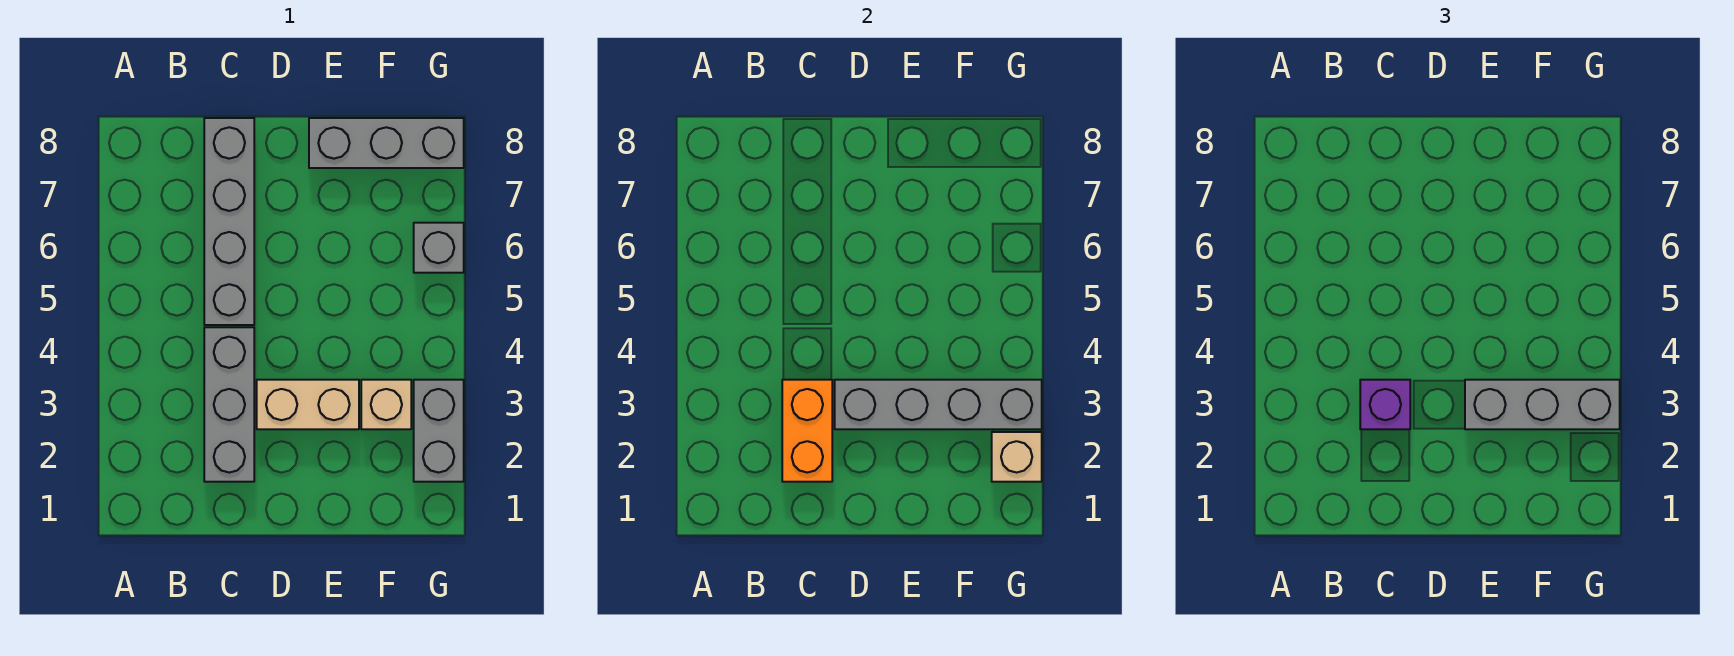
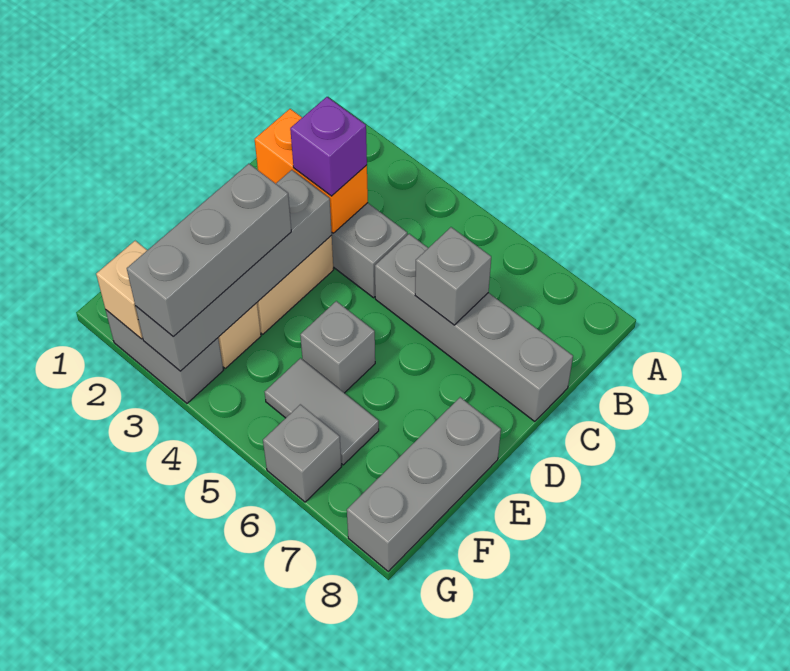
none -> grey 1x1 brick [415,227,491,325]
none -> grey 1x1 brick [300,301,375,393]
none -> grey 1x2 tile [265,358,379,465]

